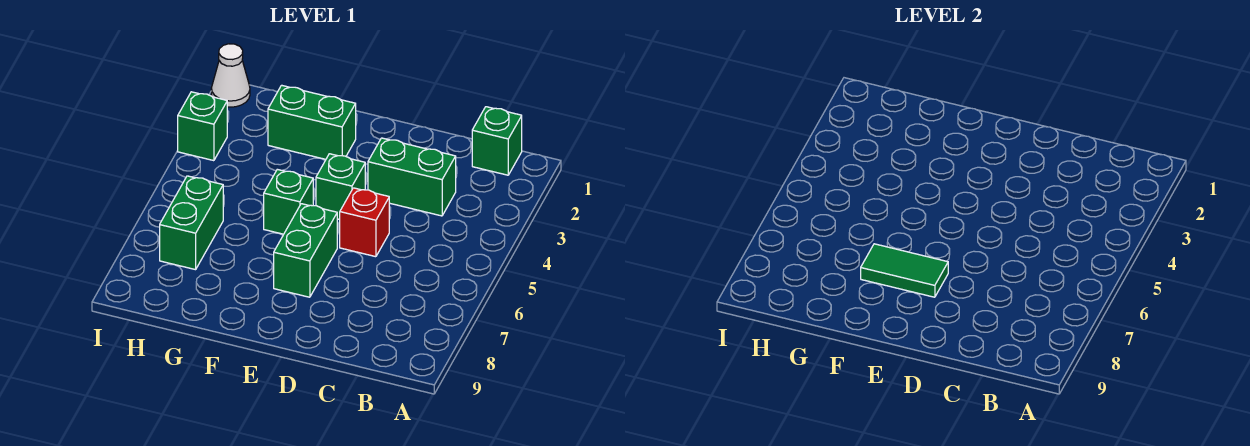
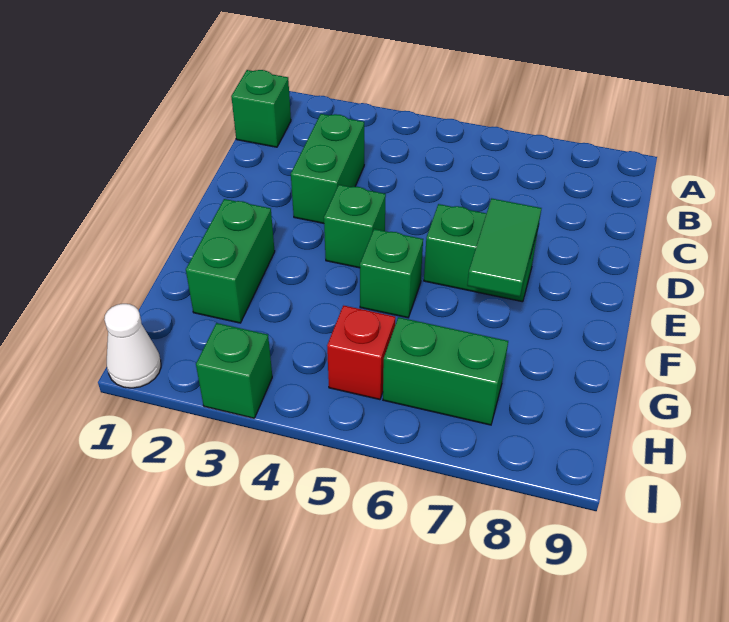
red 1x1 brick [340,188,389,257] -> red 1x1 brick moved to [327,306,395,400]

